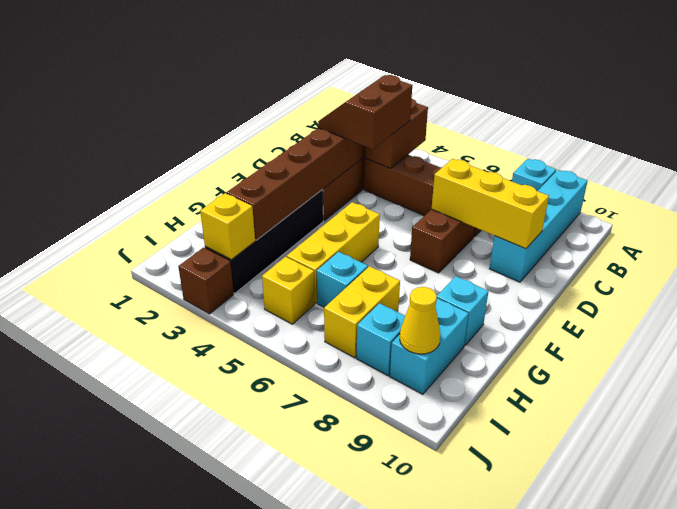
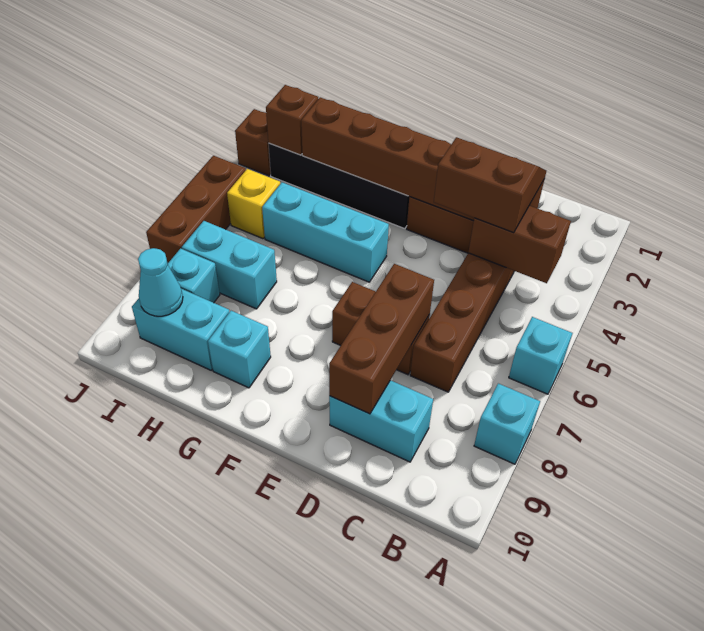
cyan 1x4 brick [489,170,588,282] -> cyan 1x2 brick [329,380,433,462]
yellow 1x3 brick [432,159,549,249] -> brown 1x3 brick [329,264,434,414]
yellow 1x3 brick [287,202,380,303] -> cyan 1x3 brick [262,182,389,282]
cyan 1x1 brick [317,252,368,307] -> cyan 1x1 brick moved to [509,317,573,394]
yellow 1x2 brick [324,266,400,358] -> cyan 1x2 brick [182,221,277,309]
yellow 1x1 brick [200,193,255,259] -> brown 1x1 brick [266,85,318,155]
yellow 1x1 cone [400,287,441,354] -> cyan 1x1 cone [138,248,183,316]
none -> brown 1x3 brick [146,156,246,263]

